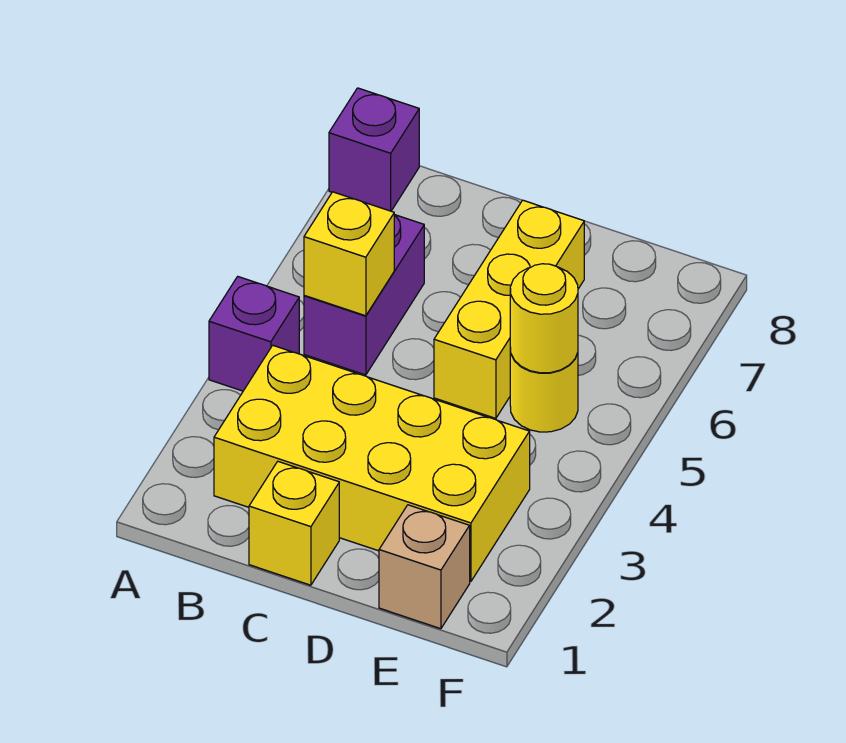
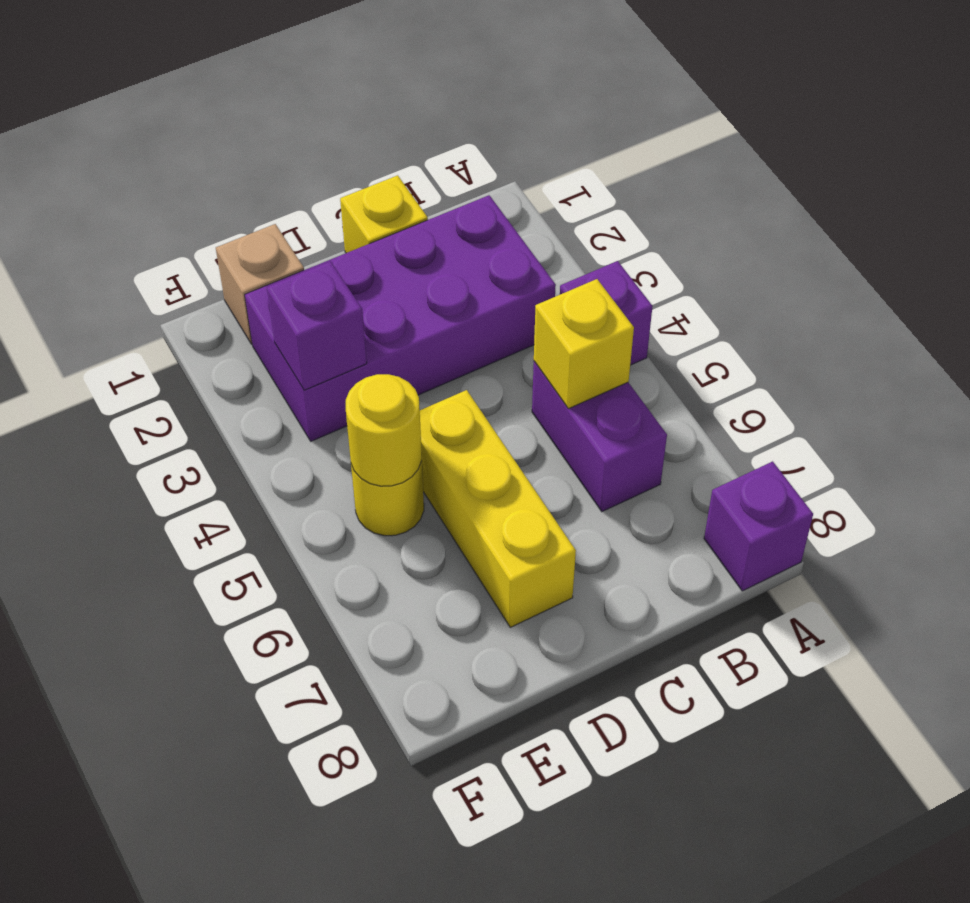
yellow 2x4 brick [214,345,530,582] -> purple 2x4 brick [245,195,556,441]
none -> purple 1x1 brick [267,261,367,390]

